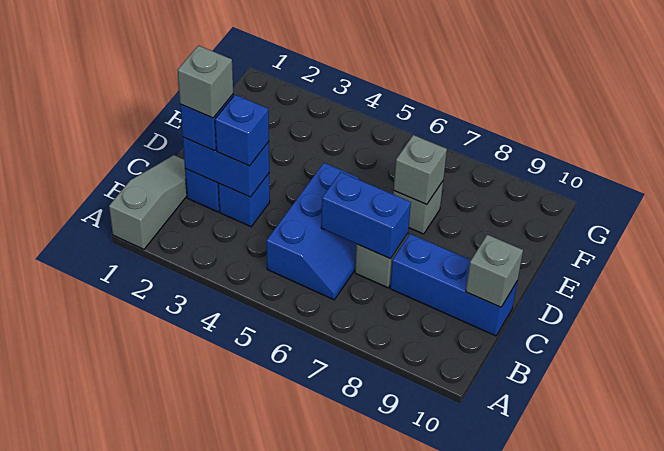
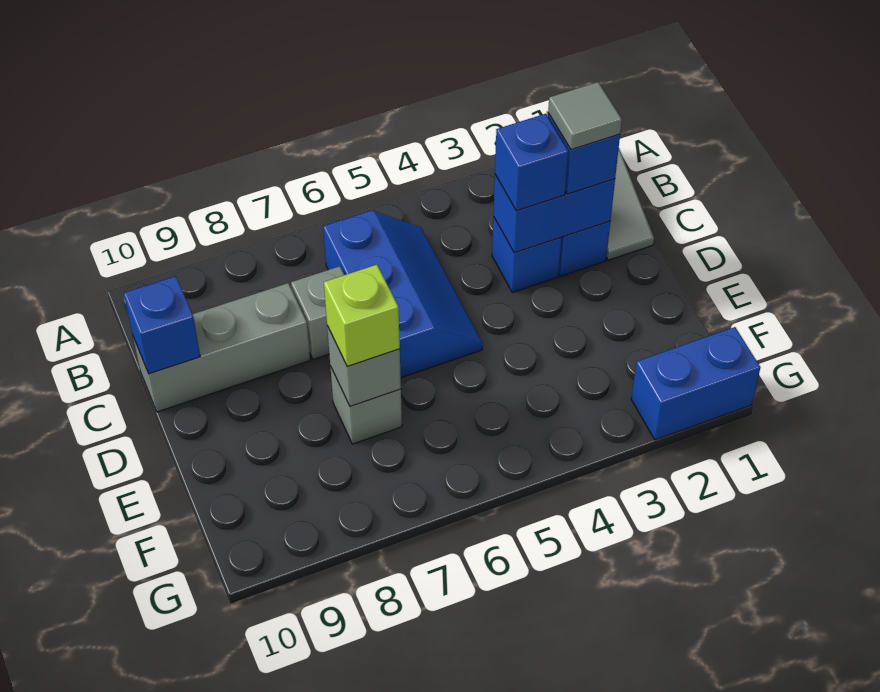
blue 2x3 slope [266,163,359,300] -> blue 2x3 slope turned to [323,211,482,378]
grey 1x1 brick [177,46,233,118] -> grey 1x1 tile [548,82,622,150]
blue 1x2 brick [321,172,411,259] -> blue 1x2 brick moved to [631,327,760,440]
blue 1x3 brick [390,234,517,336] -> grey 1x3 brick [133,283,310,412]
grey 1x1 brick [466,235,523,307] -> blue 1x1 brick [124,276,200,374]
none -> lime 1x1 brick [324,265,400,366]

